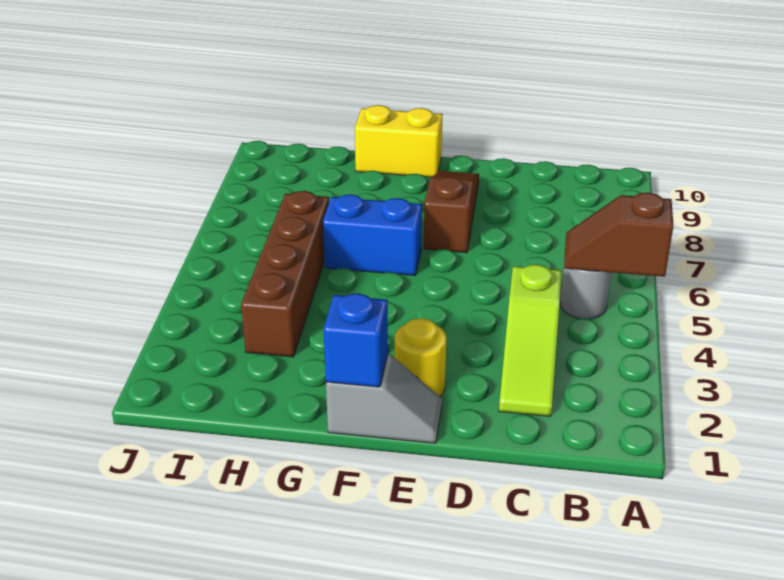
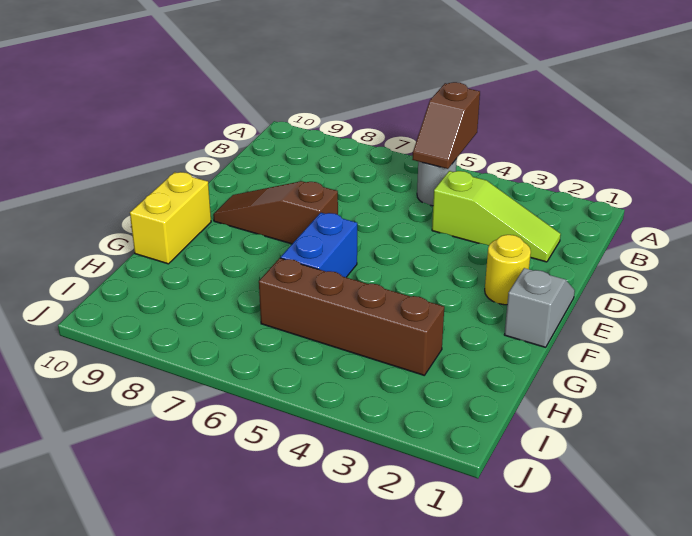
blue 1x1 brick [324,293,388,387] -> none

